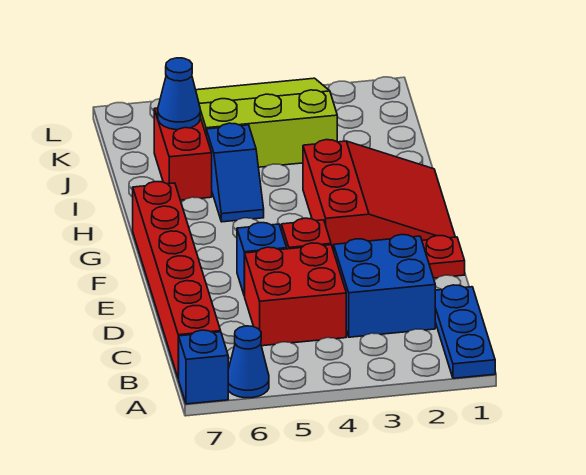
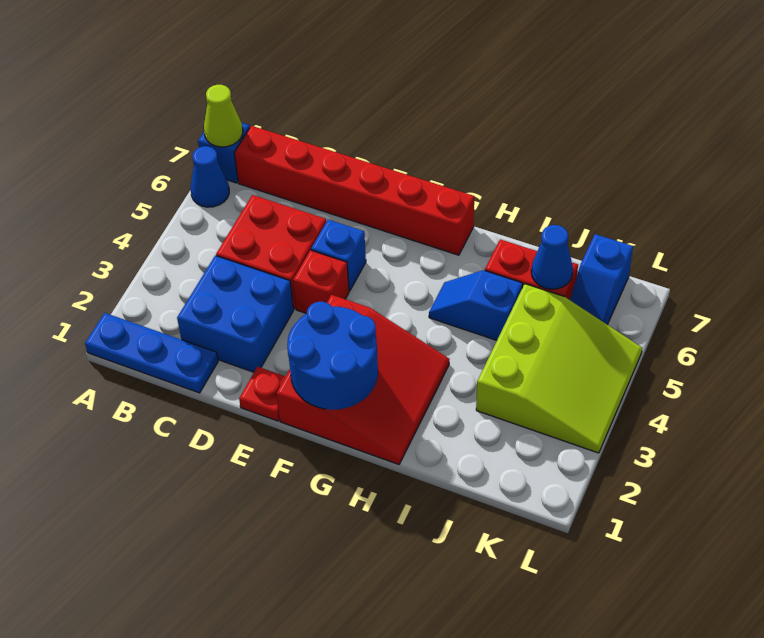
none -> lime 1x1 cone [204,85,243,147]
red 3x3 slope [303,140,455,251] -> red 3x3 slope turned to [276,295,449,464]
none -> blue 2x2 round brick [287,302,378,410]
none -> blue 1x2 slope [570,234,633,325]

